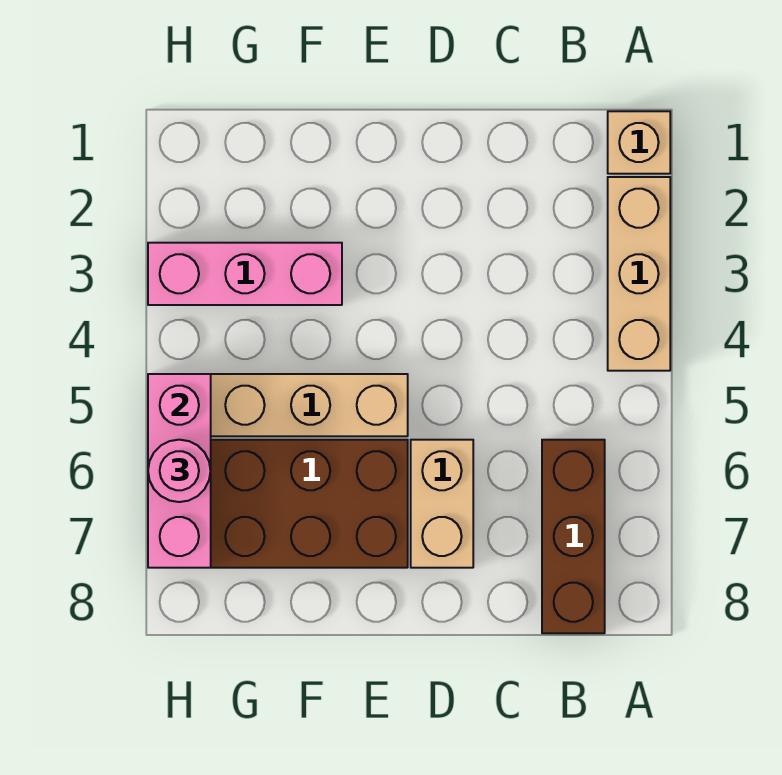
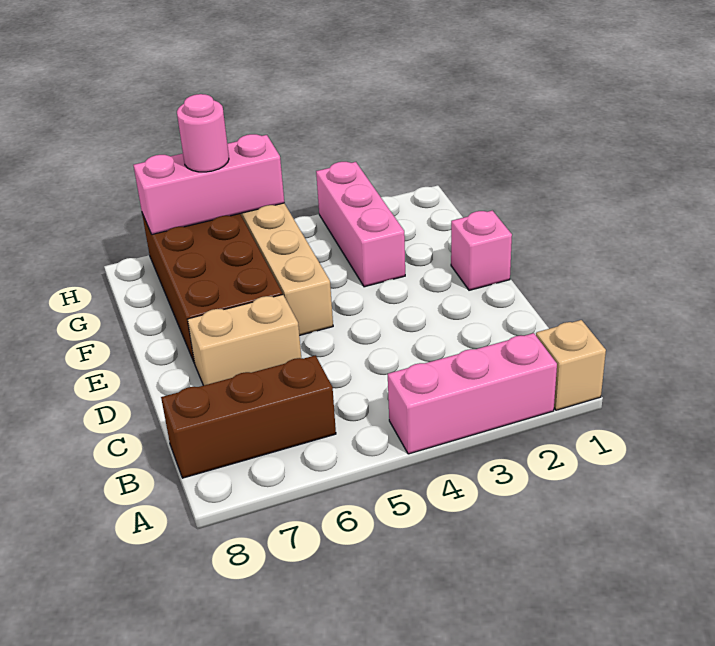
tan 1x3 brick [608,177,670,371] -> pink 1x3 brick [388,333,557,454]
none -> pink 1x1 brick [451,210,512,290]

